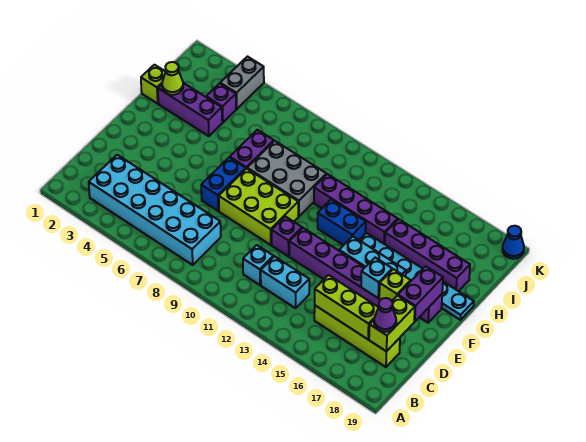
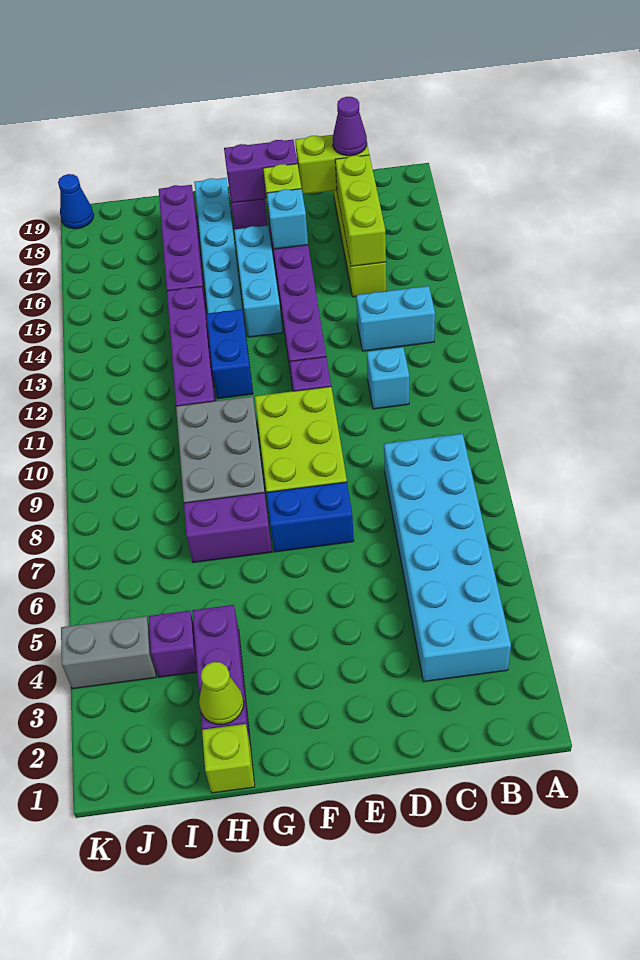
cyan 1x2 brick [261,256,309,308] -> cyan 1x2 brick turned to [356,286,435,351]

